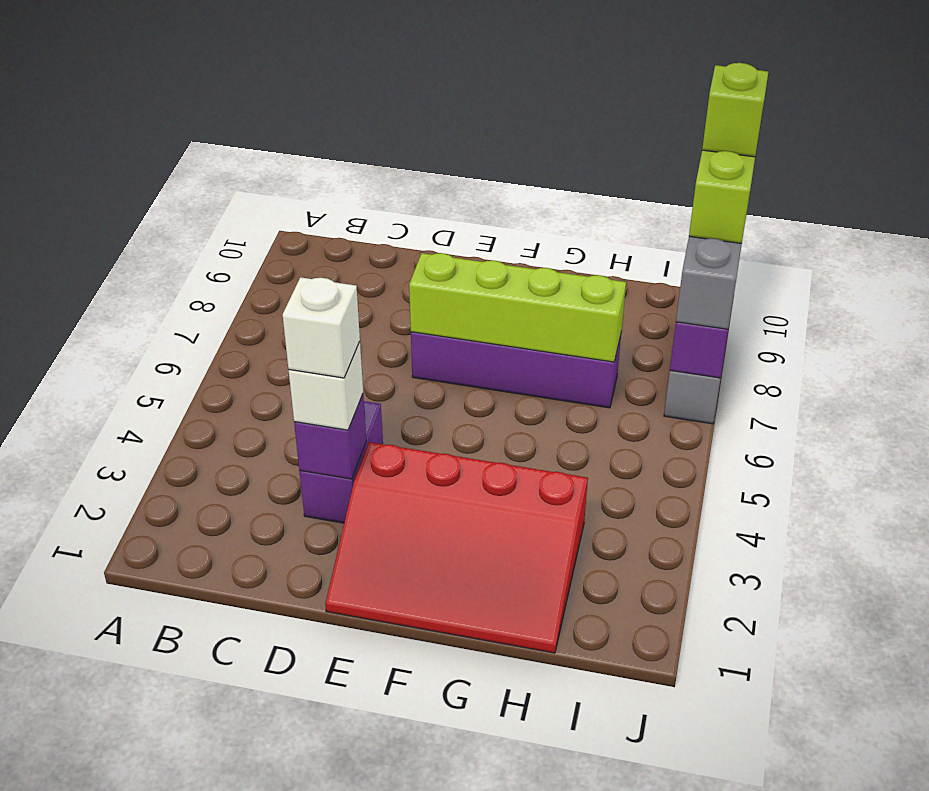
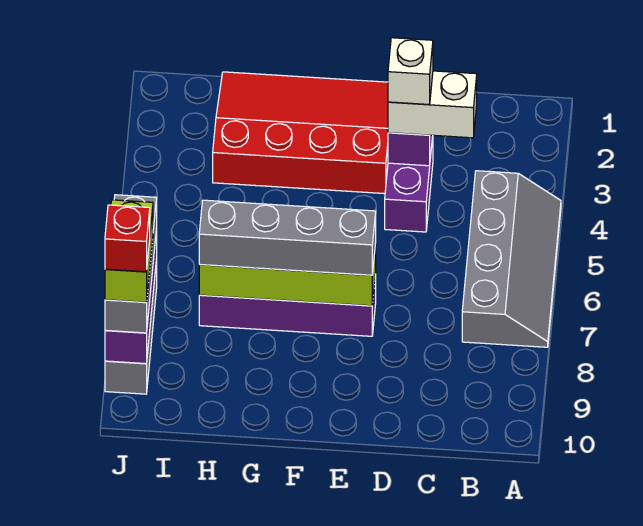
none -> grey 2x4 slope [462,171,561,347]
white 1x1 brick [289,342,363,430] -> white 1x2 brick [388,71,477,138]
none -> grey 1x4 brick [199,200,376,275]
lime 1x1 brick [702,63,768,157] -> red 1x1 brick [105,205,150,272]

